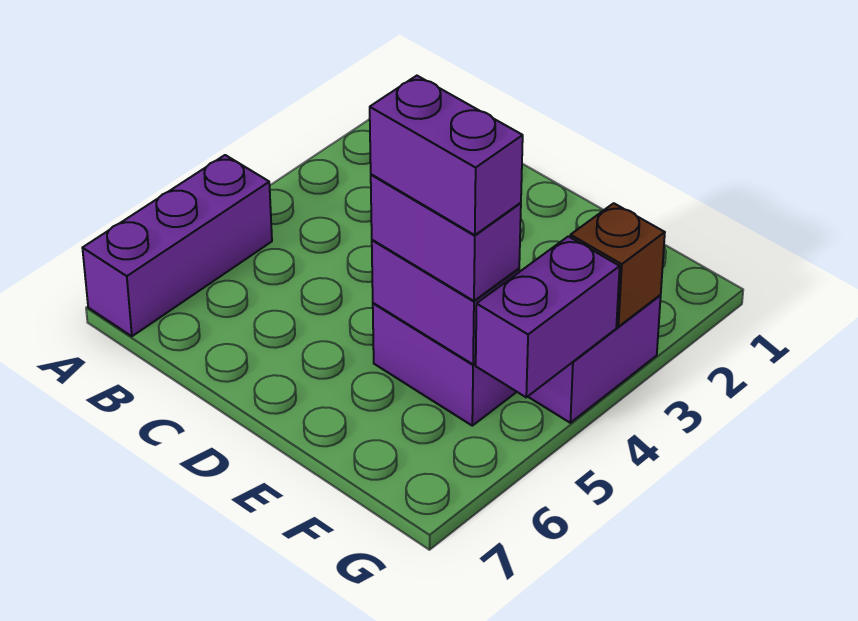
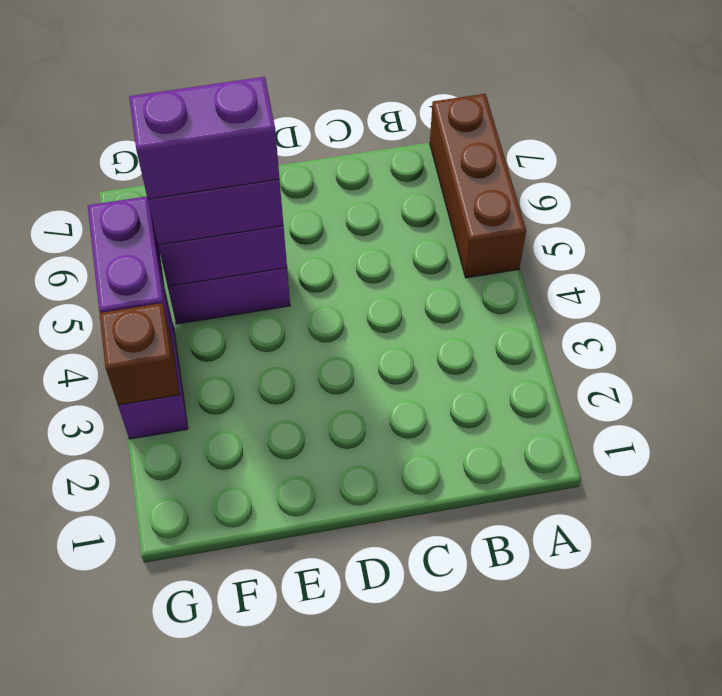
purple 1x3 brick [83,155,272,336] -> brown 1x3 brick [430,94,526,278]

